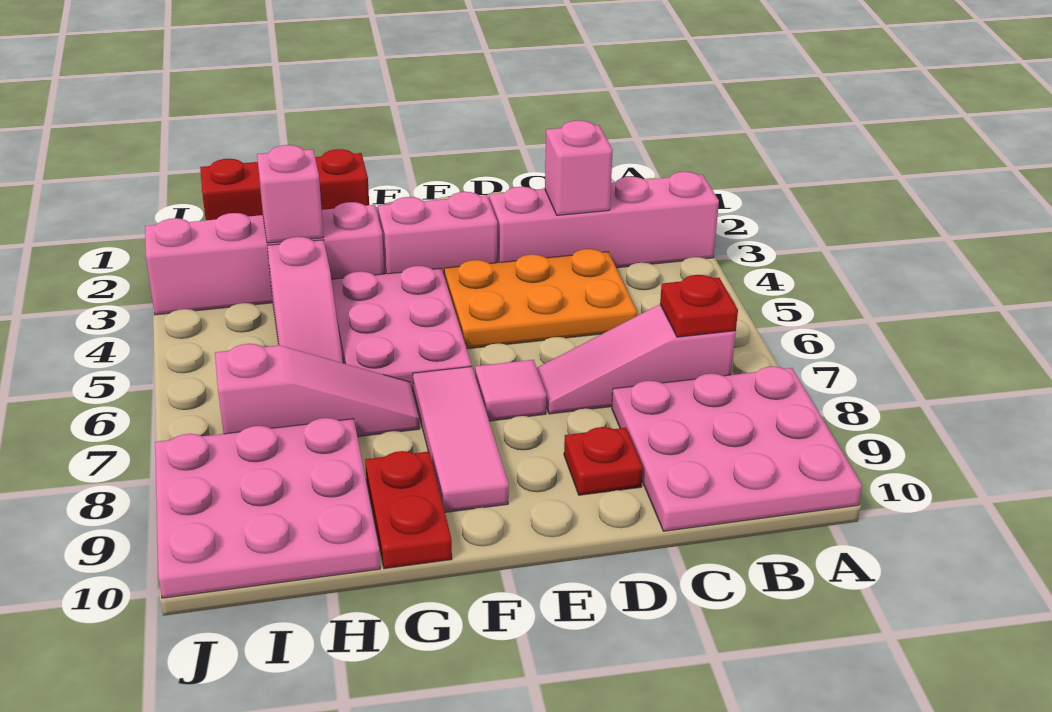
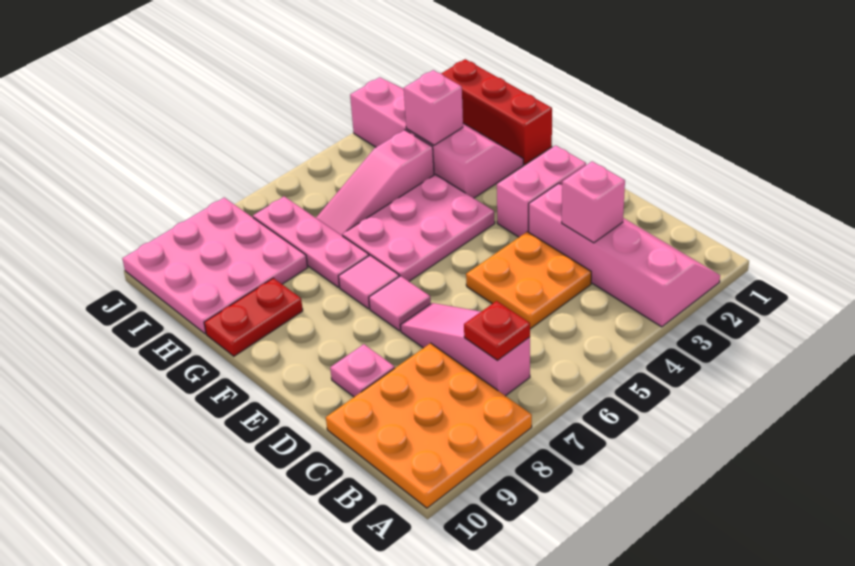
pink 3x3 plate [612,366,862,531] -> orange 3x3 plate [326,343,532,508]
orange 2x3 plate [444,249,637,349] -> orange 2x2 plate [466,232,591,329]
red 1x1 plate [564,427,643,495] -> pink 1x1 plate [330,344,395,397]
pink 1x2 brick [378,192,497,277] -> pink 1x2 brick turned to [497,145,586,237]
pink 1x3 tile [413,367,509,512] -> pink 1x1 tile [339,255,399,309]
pink 1x3 slope [215,344,419,437] -> pink 1x3 plate [253,196,369,287]

